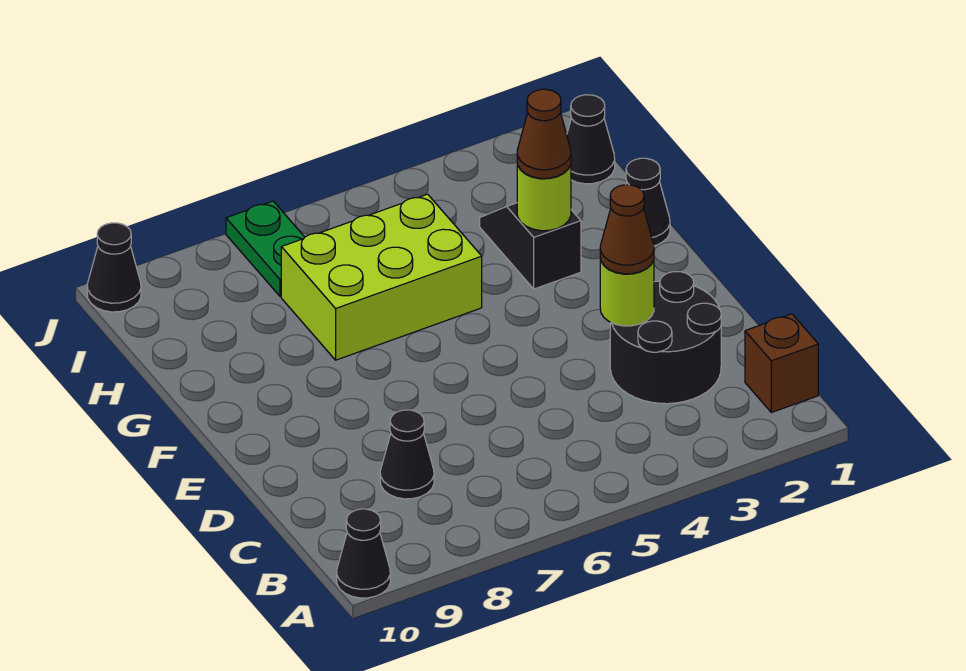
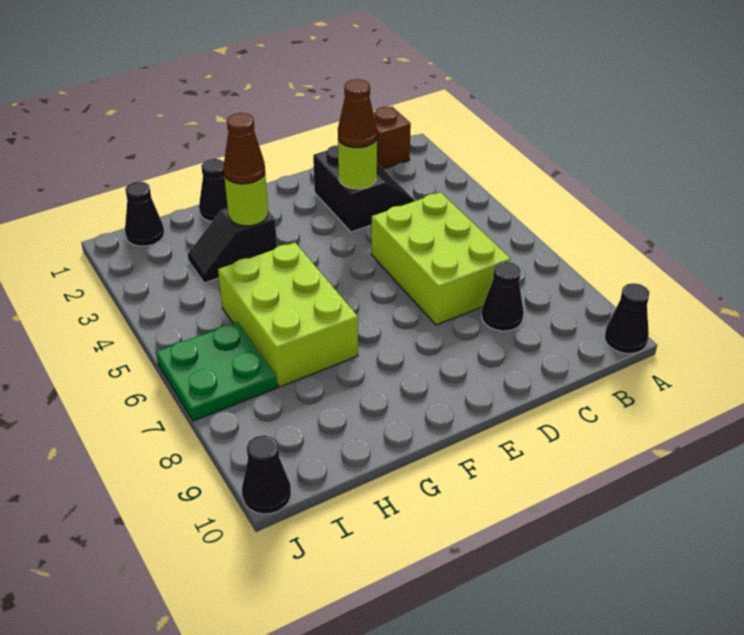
black 2x2 round brick [610,272,721,404] -> black 2x2 slope [313,145,415,232]
none -> lime 2x3 brick [372,192,510,325]
green 1x2 plate [226,201,305,297] -> green 2x2 plate [156,322,277,421]

